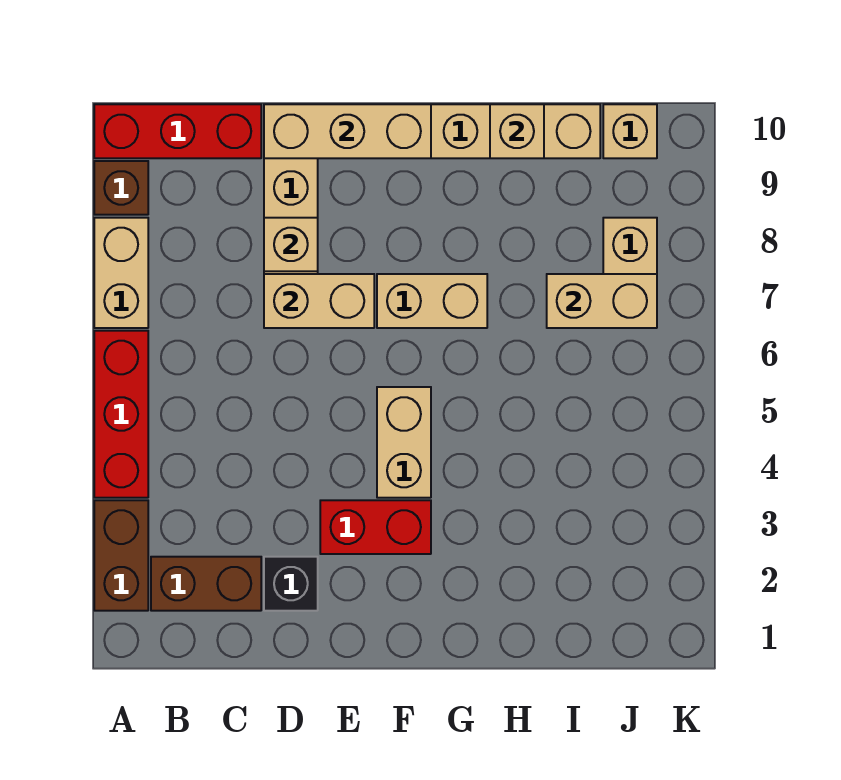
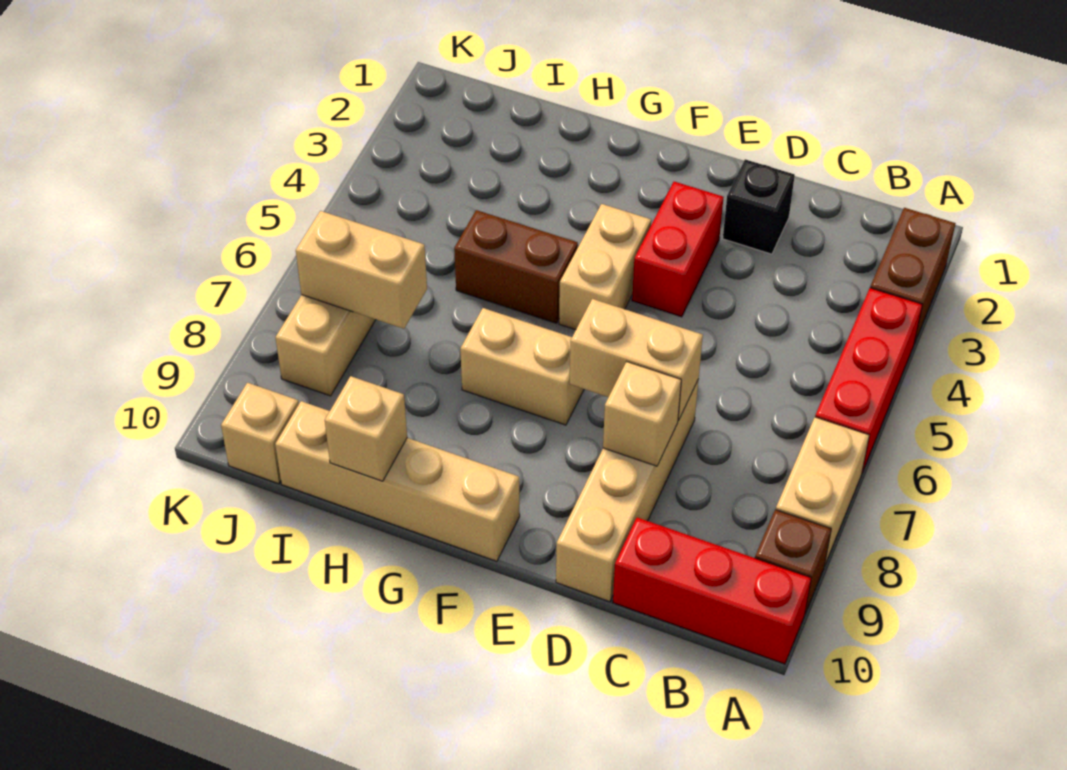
brown 1x2 brick [151,557,261,611] -> brown 1x2 brick moved to [454,210,578,323]
tan 1x3 brick [264,104,431,158] -> none
red 1x2 brick [320,500,431,554] -> red 1x2 brick turned to [632,182,724,317]

